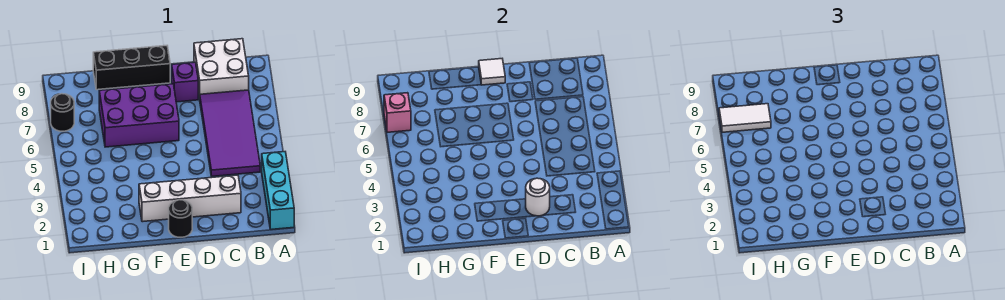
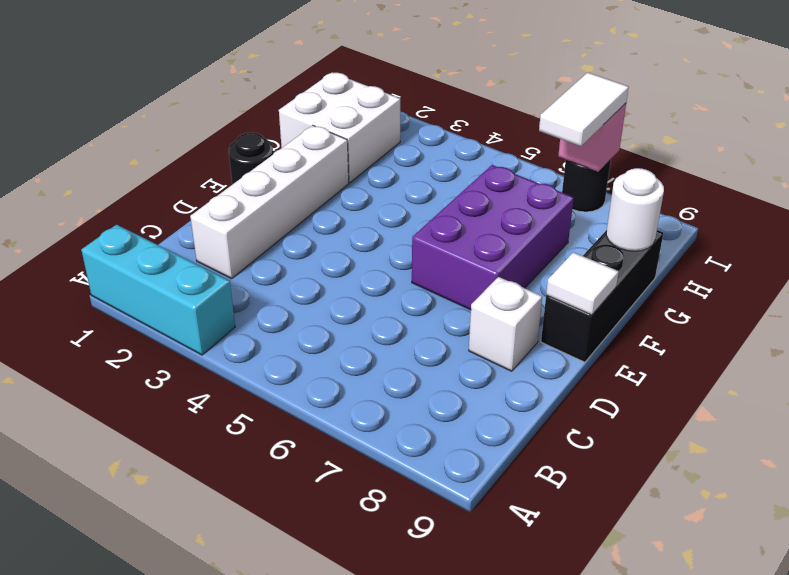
purple 2x4 tile [200,90,260,176] -> none
white 2x2 brick [194,39,249,99] -> white 2x2 brick moved to [279,73,400,183]
white 1x1 round brick [526,178,550,216] -> white 1x1 round brick moved to [606,168,664,251]
purple 1x1 brick [172,62,198,102] -> white 1x1 brick [469,277,542,371]

